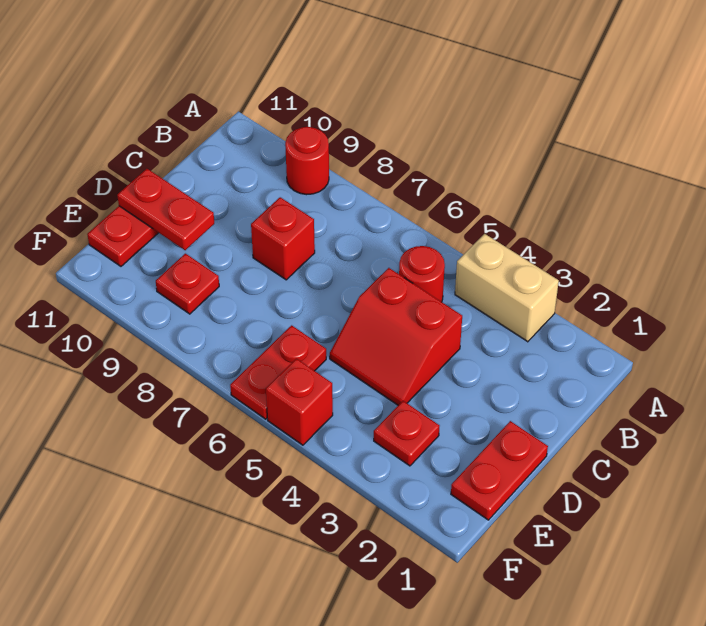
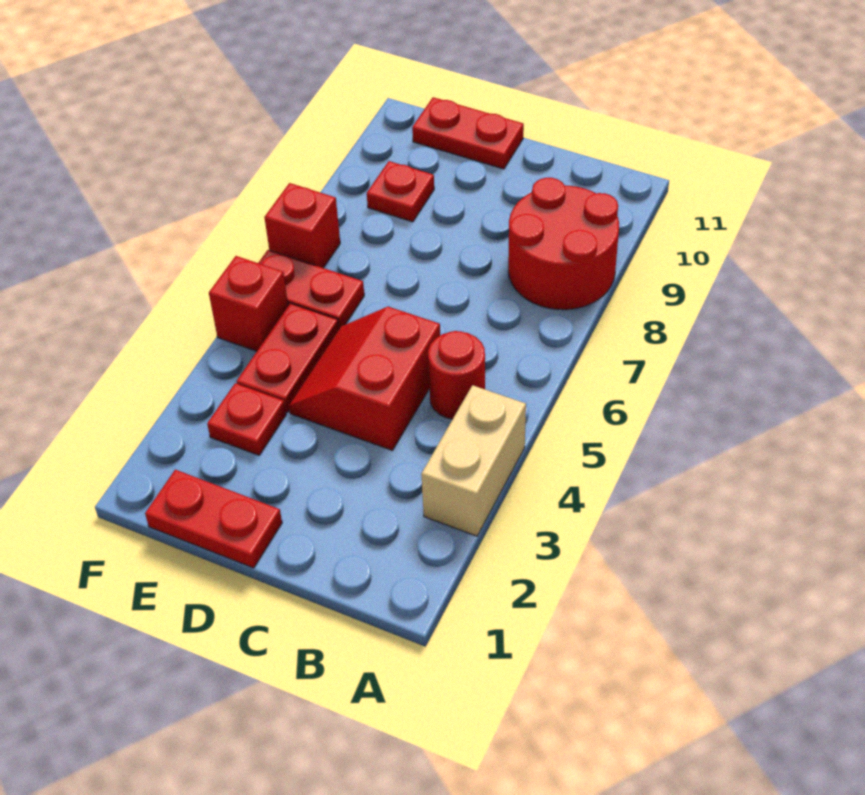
red 1x1 round brick [285,127,329,195] -> red 2x2 round brick [508,178,619,310]
red 1x1 brick [251,197,315,280] -> red 1x1 brick moved to [264,183,340,268]
red 1x2 plate [117,169,214,250] -> red 1x2 plate moved to [236,303,339,412]

